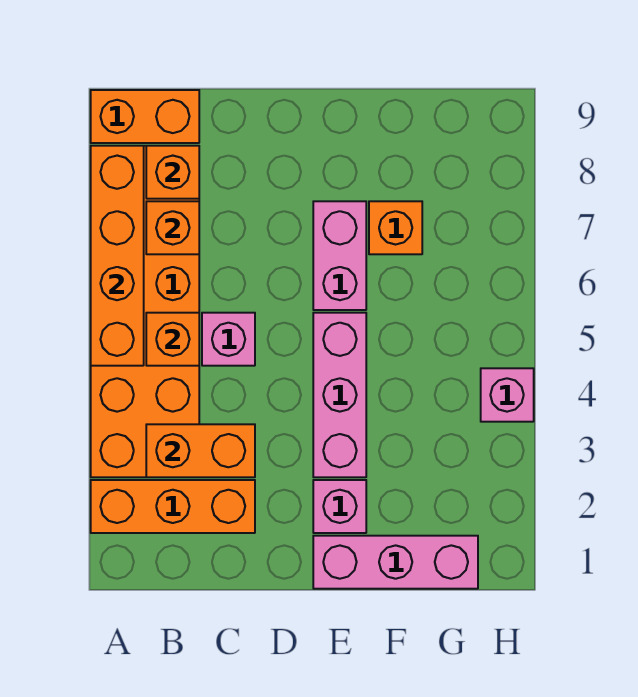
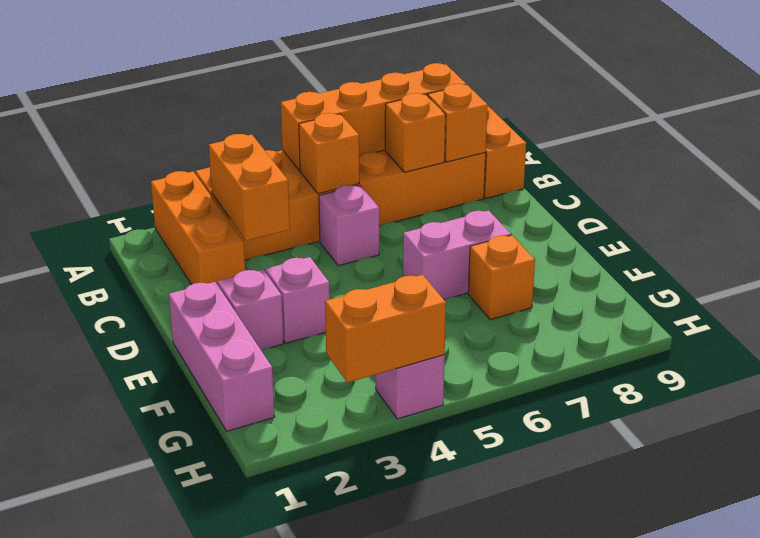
pink 1x3 brick [313,313,366,477] -> pink 1x1 brick [265,257,330,343]
none -> orange 1x2 brick [325,275,446,383]

